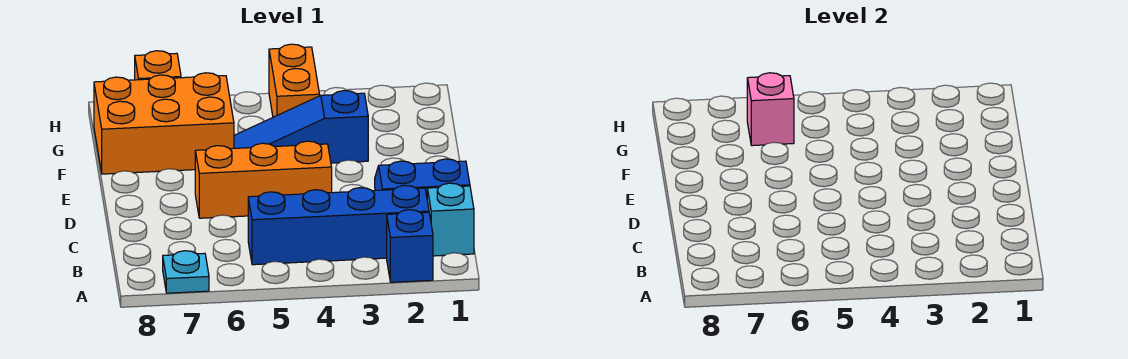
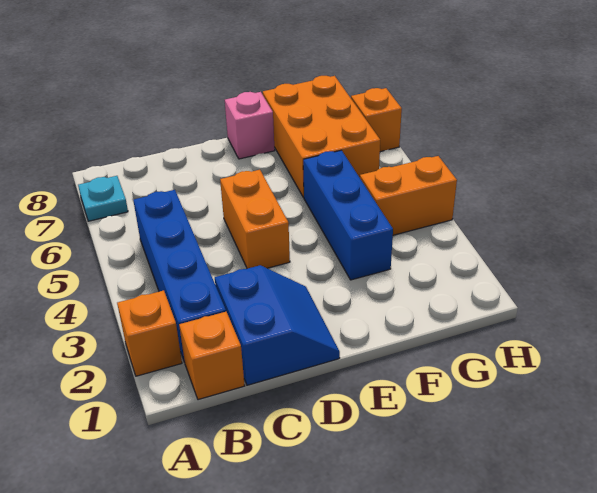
blue 1x1 brick [387,210,433,282] -> orange 1x1 brick [117,290,182,376]
cyan 1x1 brick [427,183,474,256] -> orange 1x1 brick [179,312,245,400]
orange 1x3 brick [195,141,332,218] -> orange 1x2 brick [220,170,290,269]
blue 1x3 slope [234,91,368,163] -> blue 1x3 brick [303,150,393,280]
pink 1x1 brick [747,73,794,146] -> pink 1x1 brick moved to [225,92,275,159]

